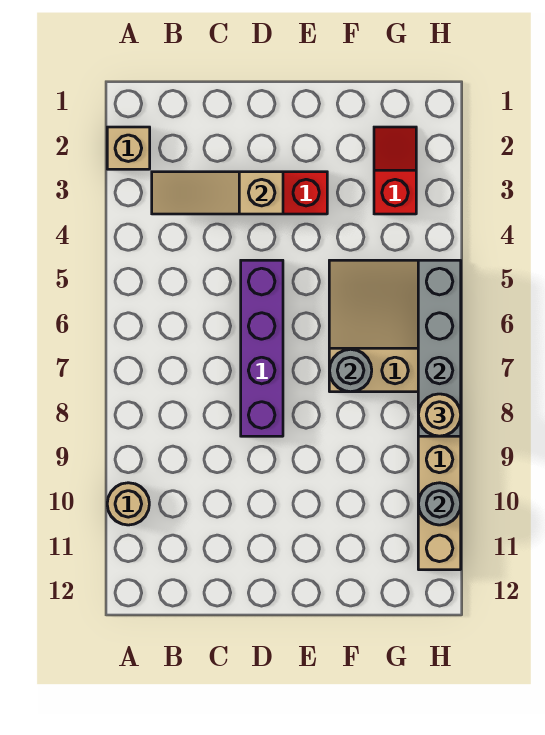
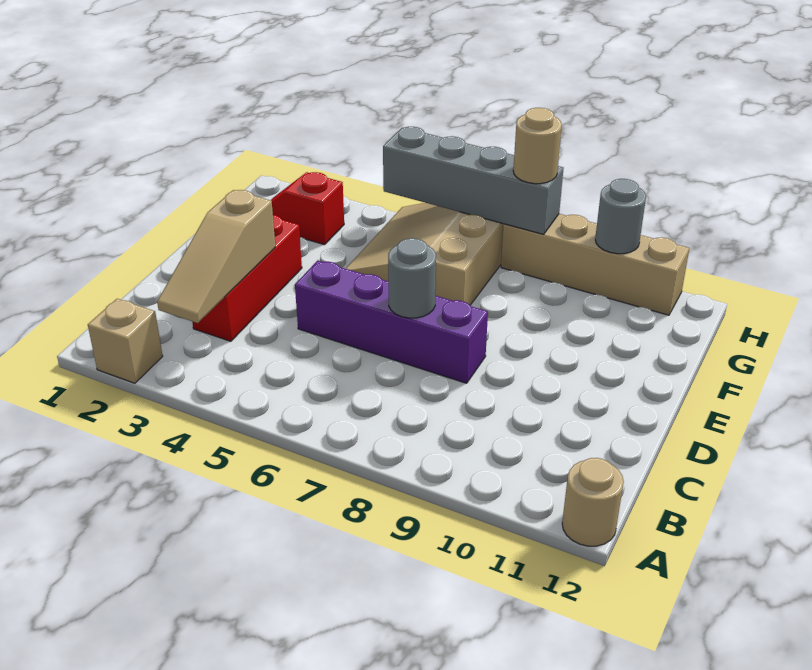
tan 1x1 round brick [107,483,149,525] -> tan 1x1 round brick moved to [562,458,624,546]
grey 1x1 round brick [329,349,372,392] -> grey 1x1 round brick moved to [388,238,436,318]

